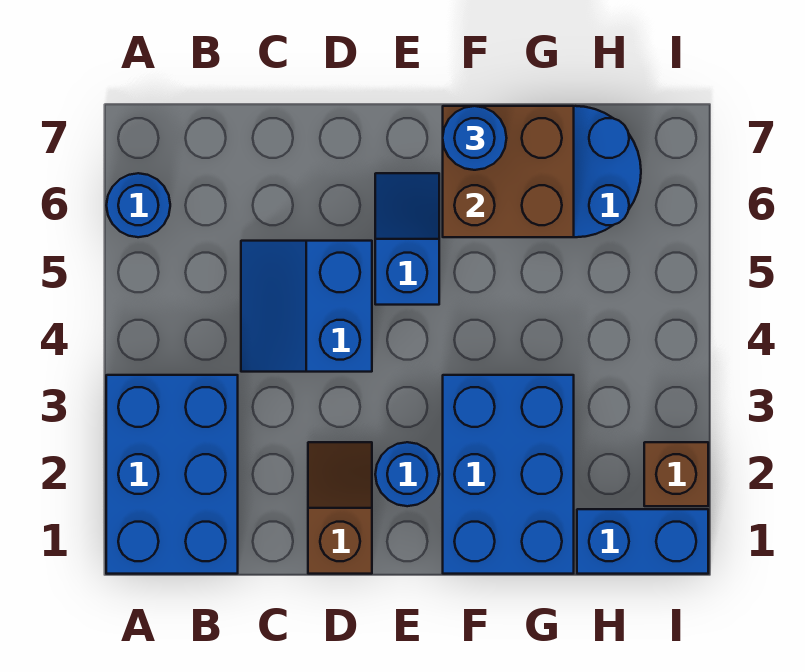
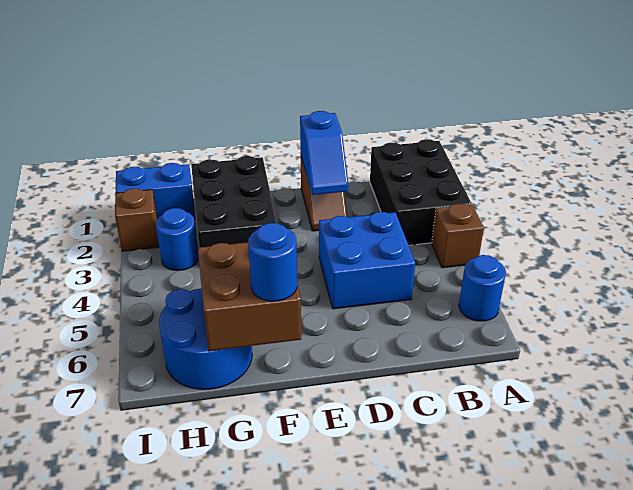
blue 2x3 brick [106,375,238,574] -> black 2x3 brick [370,139,471,245]
none -> brown 1x1 brick [432,204,484,268]
blue 2x2 slope [241,241,372,372] -> blue 2x2 brick [319,212,415,309]
blue 1x1 round brick [375,442,439,506] -> blue 1x1 round brick moved to [156,208,199,270]
blue 1x2 slope [375,173,439,305] -> blue 1x2 slope moved to [300,111,348,195]
blue 2x3 brick [443,375,574,574] -> black 2x3 brick [191,156,277,247]

